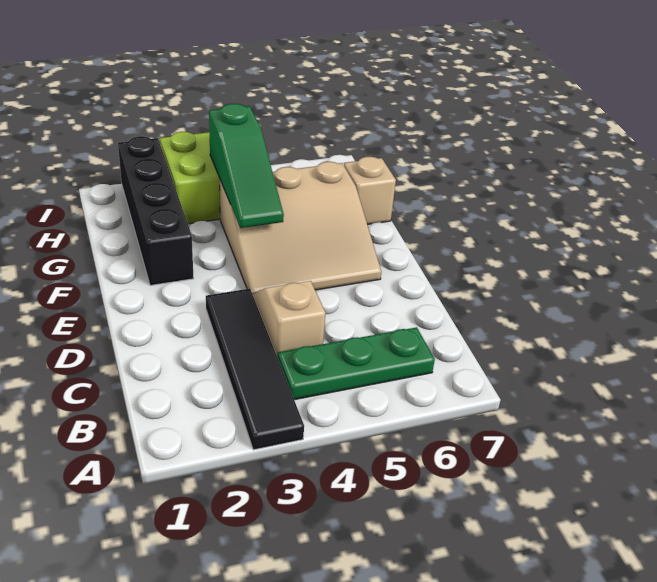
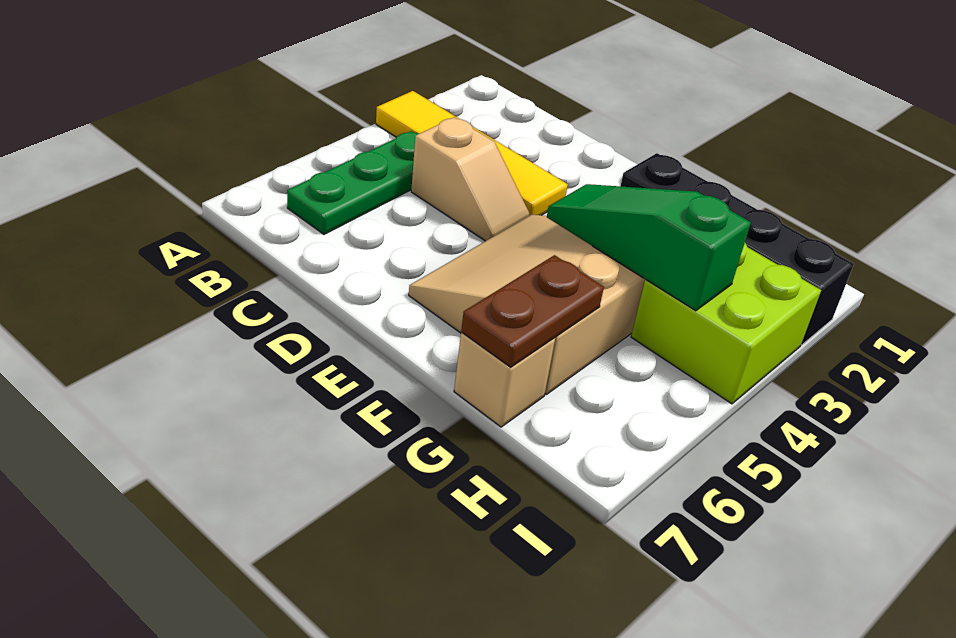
black 1x4 tile [206,289,304,450] -> yellow 1x4 tile [376,91,568,216]
none -> brown 1x2 plate [461,255,604,367]

